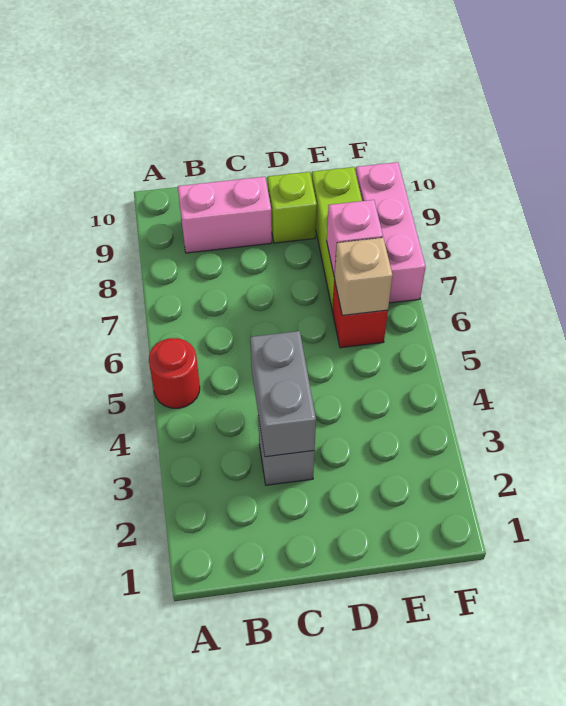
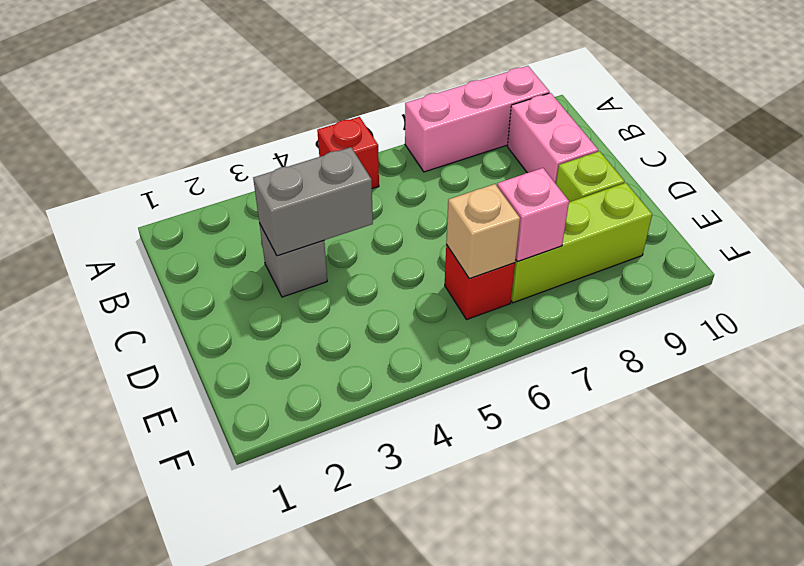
red 1x1 round brick [149,338,200,408] -> red 1x1 brick [317,117,379,189]
pink 1x3 brick [356,162,426,303] -> pink 1x3 brick moved to [405,66,550,172]

